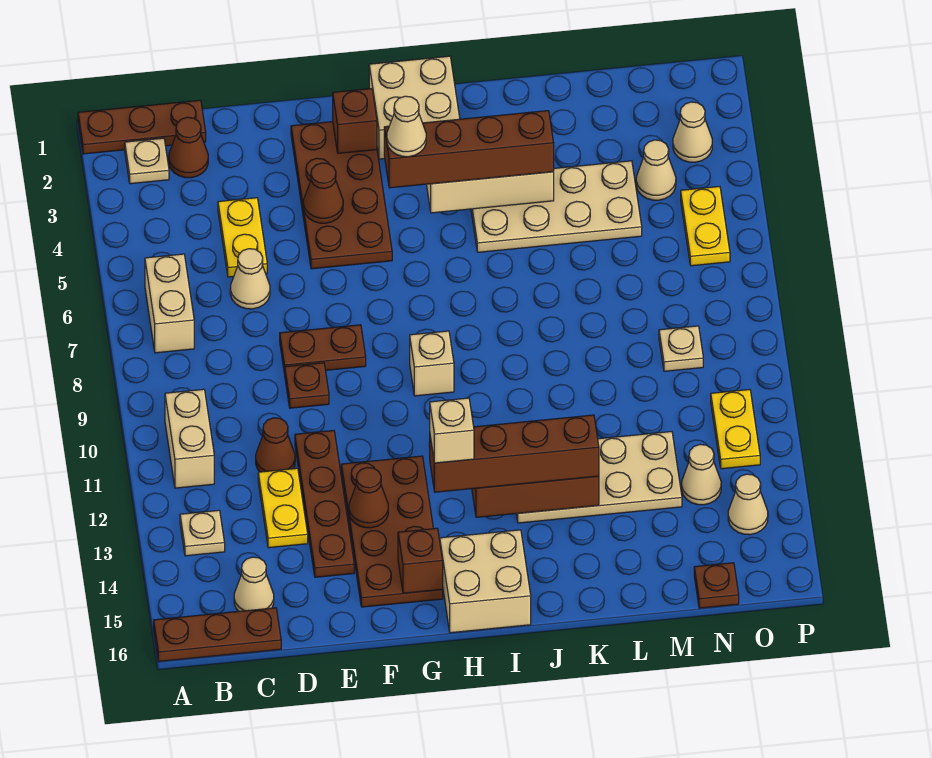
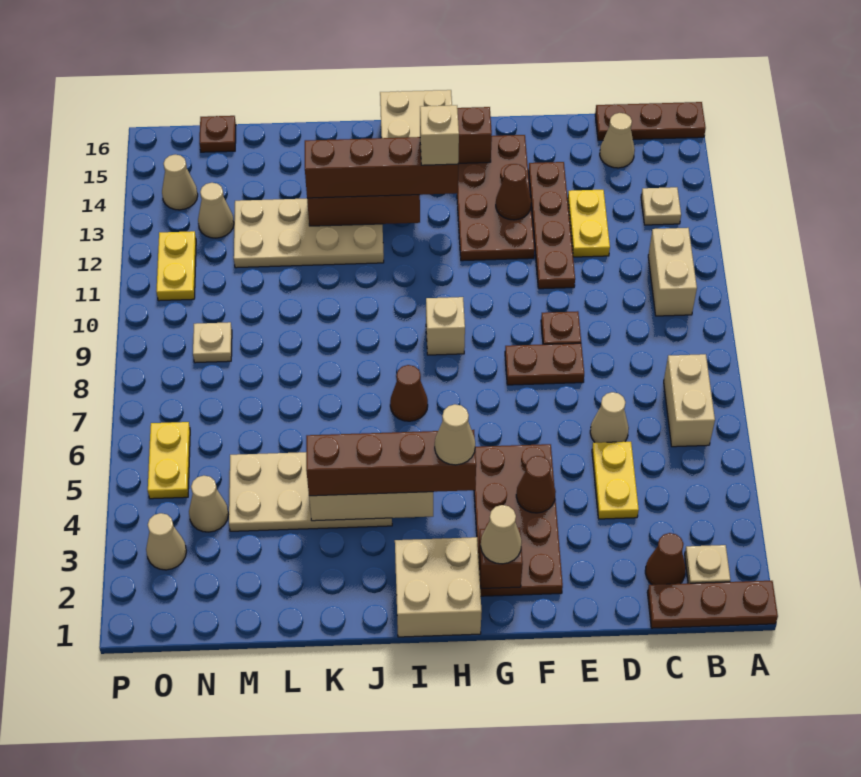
brown 1x1 cone [256,418,295,472] -> brown 1x1 cone moved to [390,365,428,421]
none -> tan 1x1 cone [481,505,522,564]

